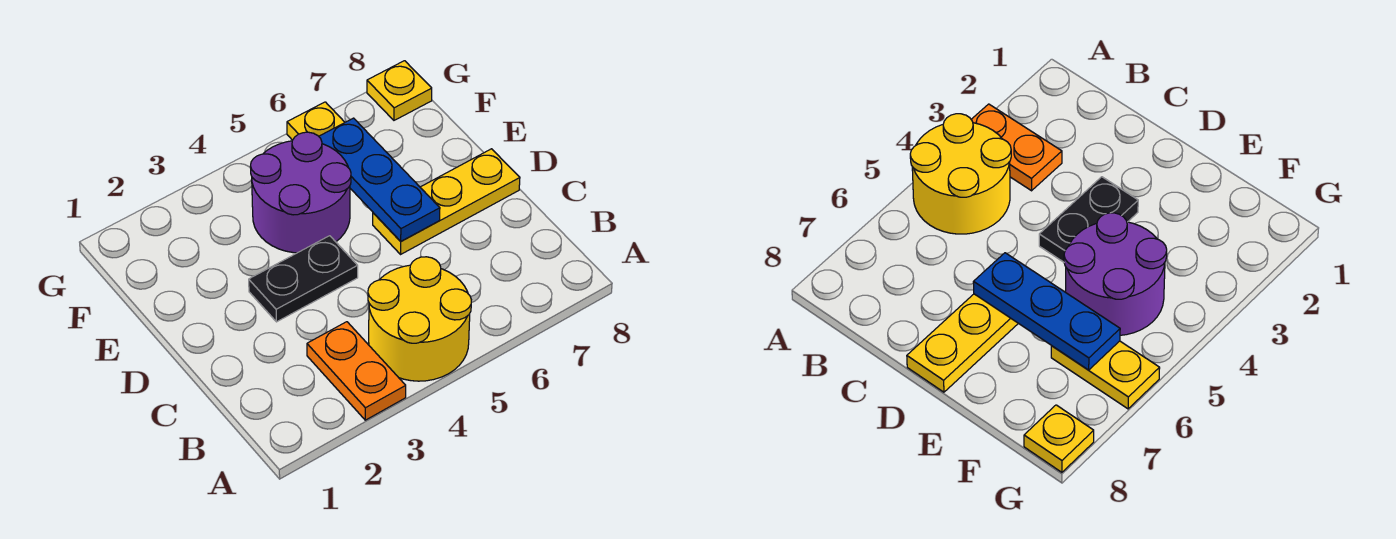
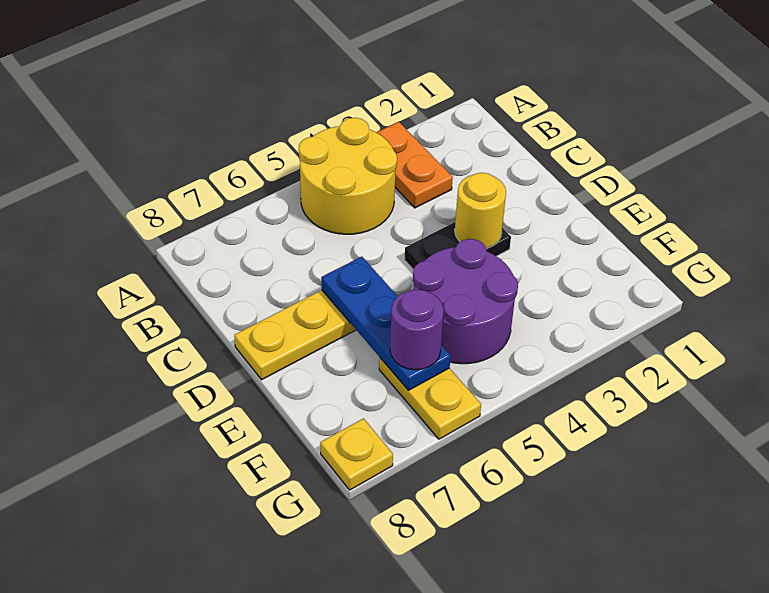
none -> yellow 1x1 round brick [455,173,506,248]
none -> purple 1x1 round brick [390,290,444,370]

